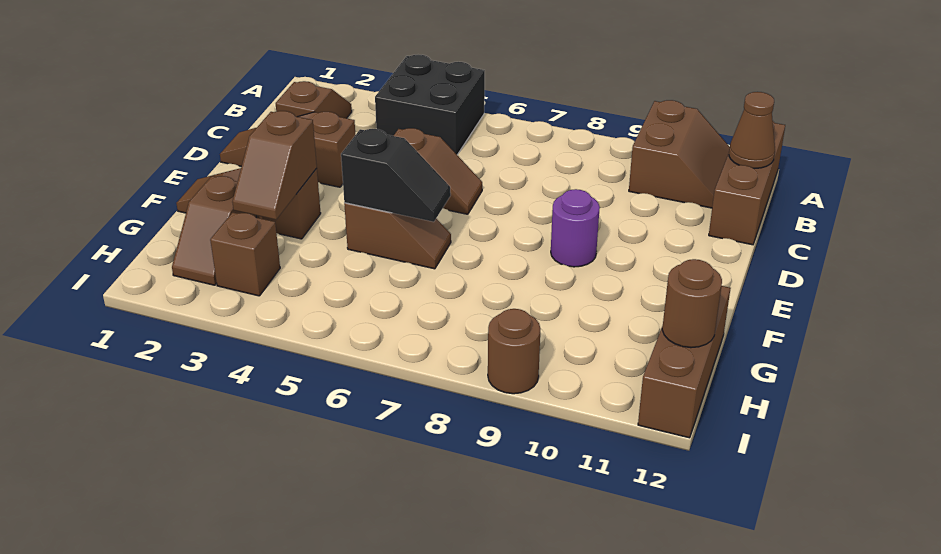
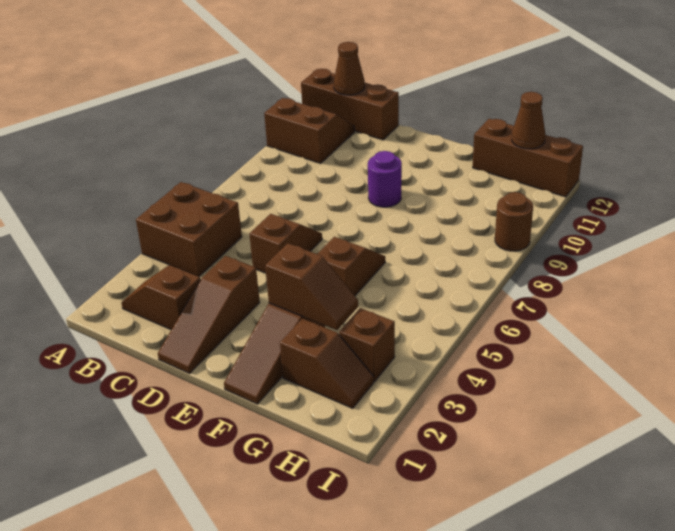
black 2x2 brick [375,55,485,155] -> brown 2x2 brick [136,182,242,277]
black 1x2 slope [341,129,451,222] -> none
brown 1x1 round brick [662,259,722,348] -> brown 1x1 cone [512,92,546,149]

